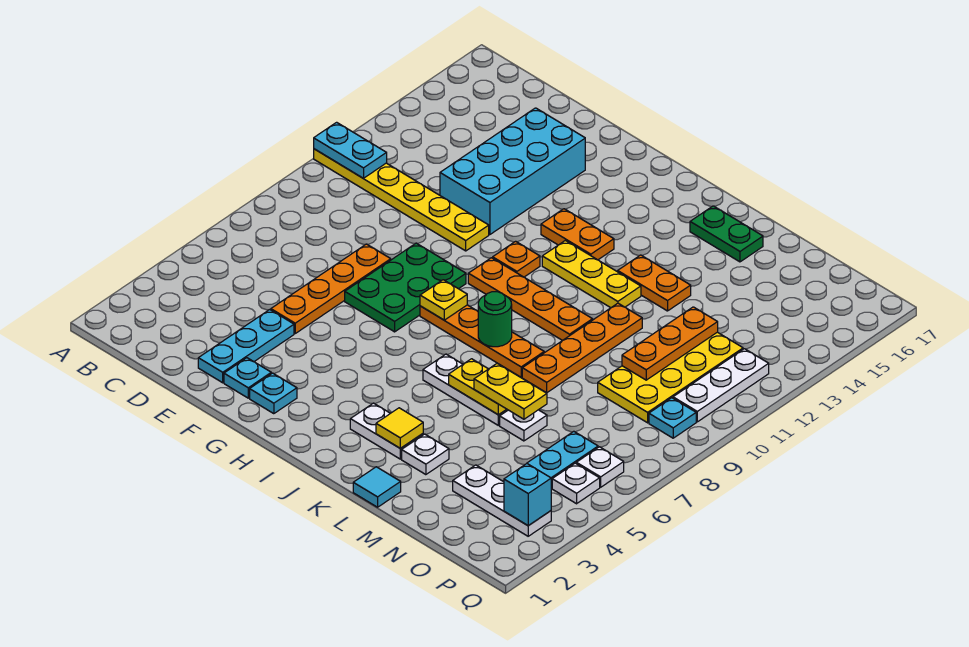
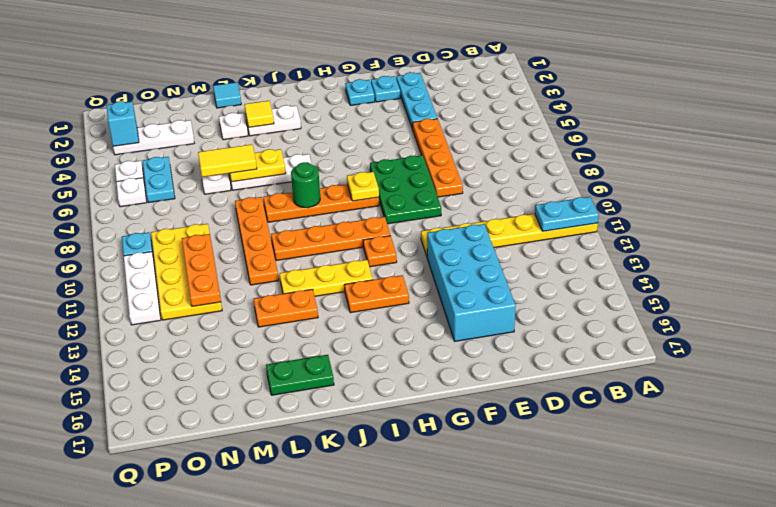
yellow 1x2 plate [474,363,547,419] -> yellow 1x2 tile [198,144,257,177]

